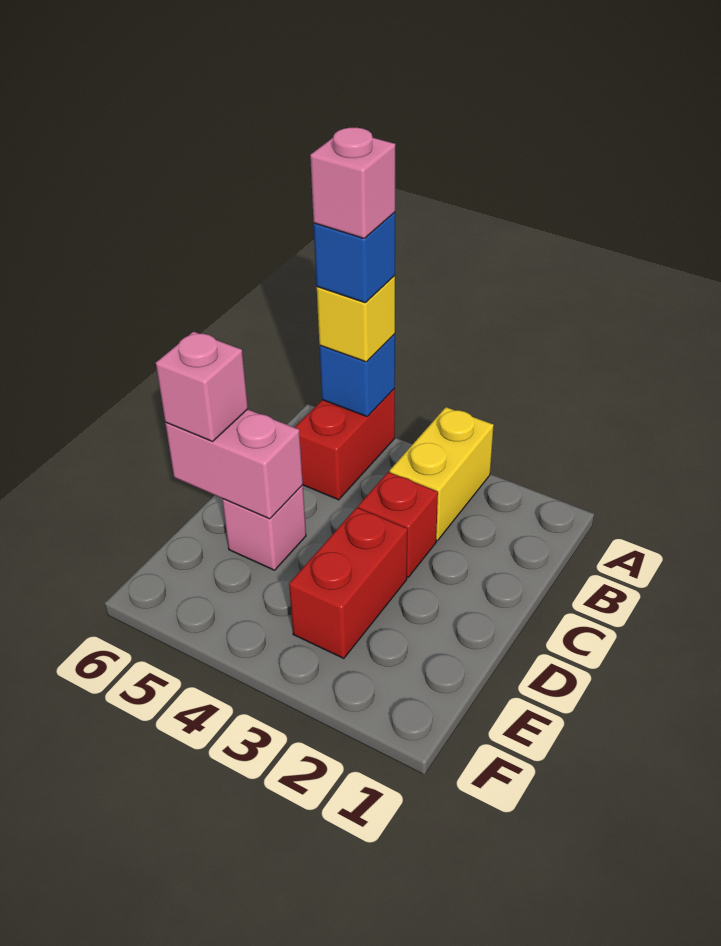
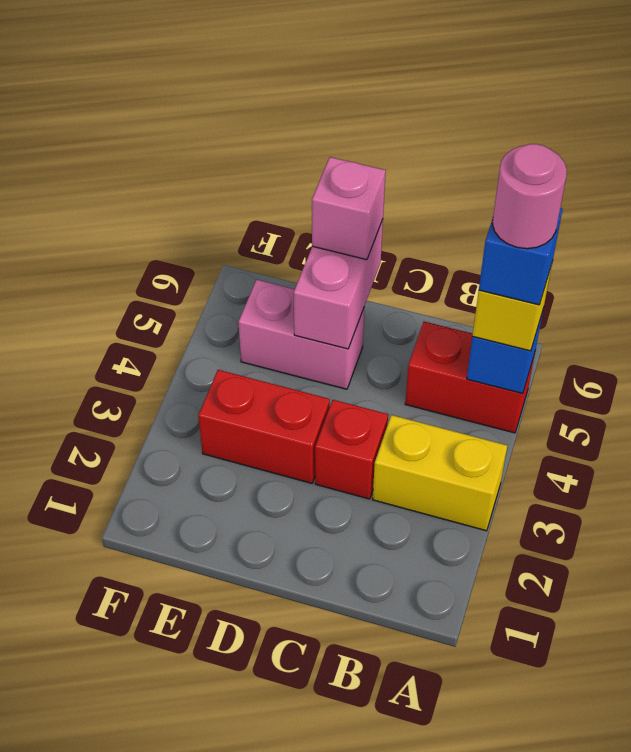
pink 1x1 brick [310,127,395,238] -> pink 1x1 round brick [492,144,567,249]
pink 1x1 brick [222,485,306,570] -> pink 1x2 brick [238,280,364,389]

